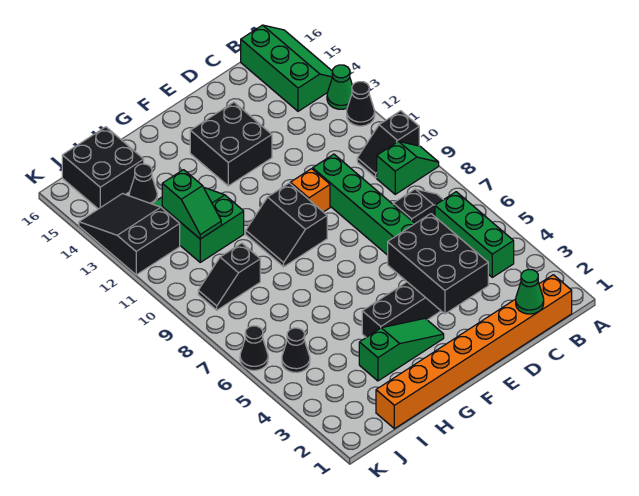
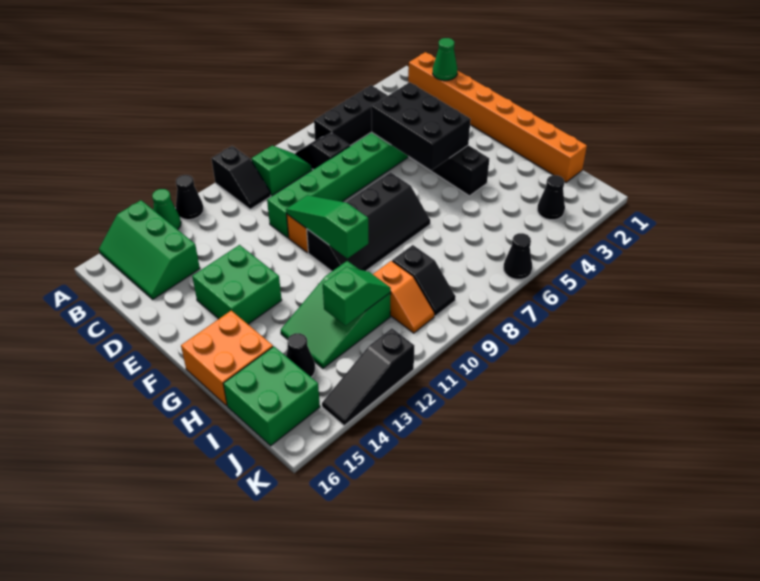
green 1x2 slope [377,141,439,194] -> green 1x2 slope turned to [251,146,312,196]
green 2x3 slope [241,25,333,111] -> green 2x3 slope turned to [99,200,200,299]
green 1x3 brick [435,192,514,277] -> black 1x3 brick [314,85,388,146]
black 2x3 brick [388,214,488,314] -> black 2x3 brick turned to [371,82,471,171]
black 2x2 brick [190,102,272,186] -> green 2x2 brick [192,245,282,324]
green 1x3 slope [359,318,444,381] -> green 1x3 slope moved to [286,195,368,258]
black 2x2 slope [246,183,327,267] -> black 2x4 slope [307,172,430,271]
none -> orange 2x2 brick [181,311,273,406]
none -> orange 1x2 slope [373,261,434,333]
black 2x2 brick [62,127,144,209] -> green 2x2 brick [223,347,320,446]
black 1x1 cone [282,328,310,373] -> black 1x1 cone moved to [537,175,565,220]
black 2x3 slope [79,194,180,275] -> black 1x3 slope [322,328,414,426]

